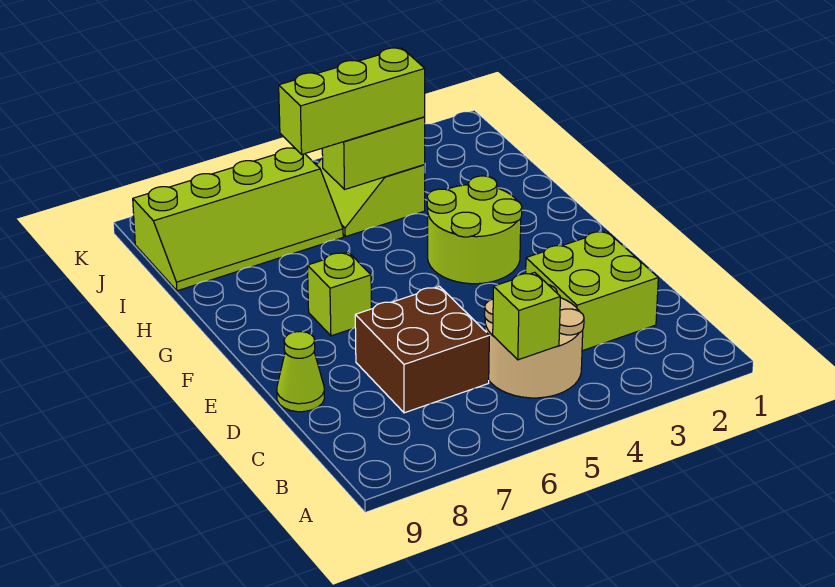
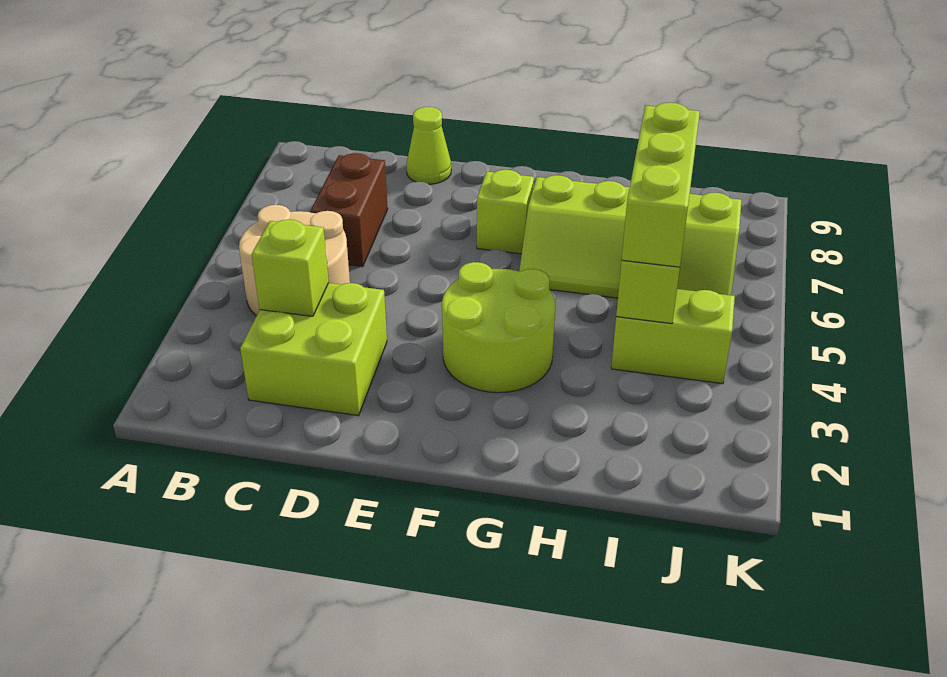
lime 1x1 brick [493,272,560,360] -> lime 1x1 brick moved to [252,220,329,316]
brown 2x2 brick [355,287,489,413] -> brown 1x2 brick [310,153,388,267]
lime 2x4 slope [133,148,343,291] -> lime 2x4 slope turned to [519,175,741,298]

